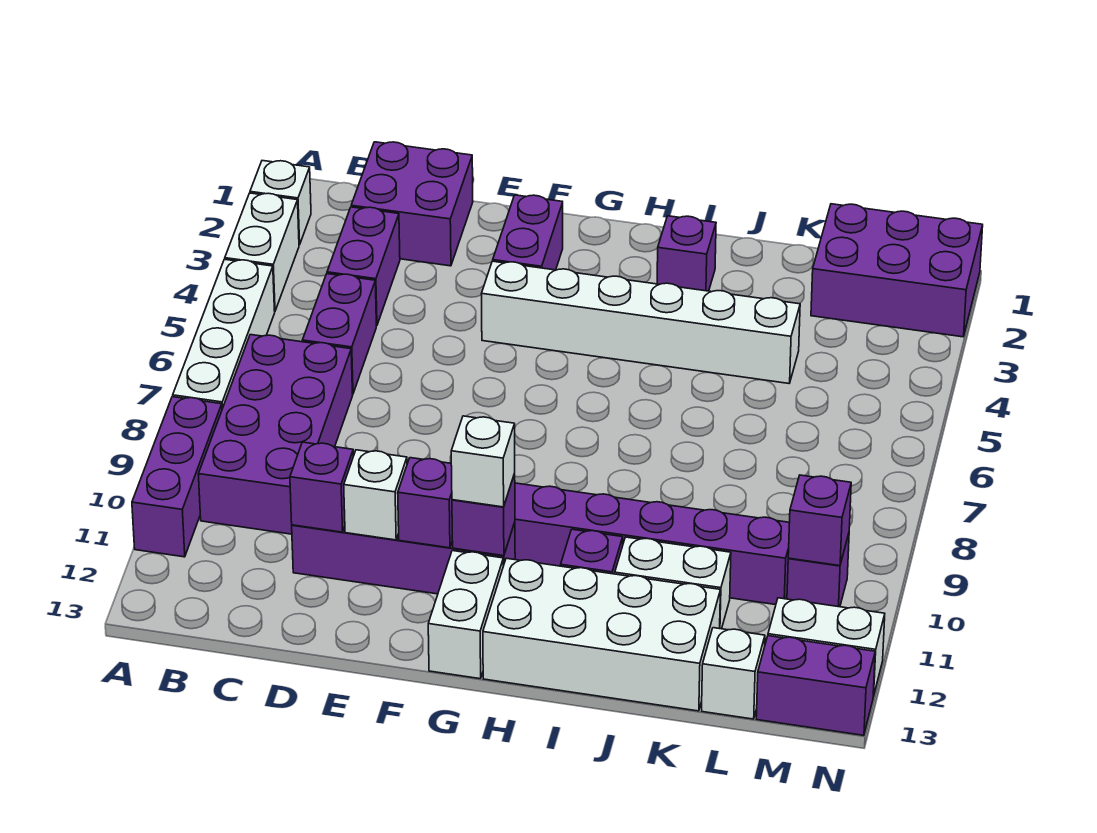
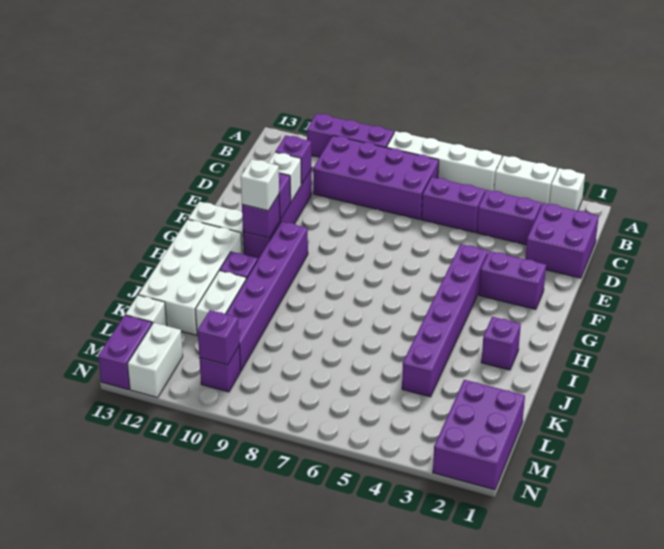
white 1x6 brick [481,261,800,383] -> purple 1x6 brick [402,244,488,397]

